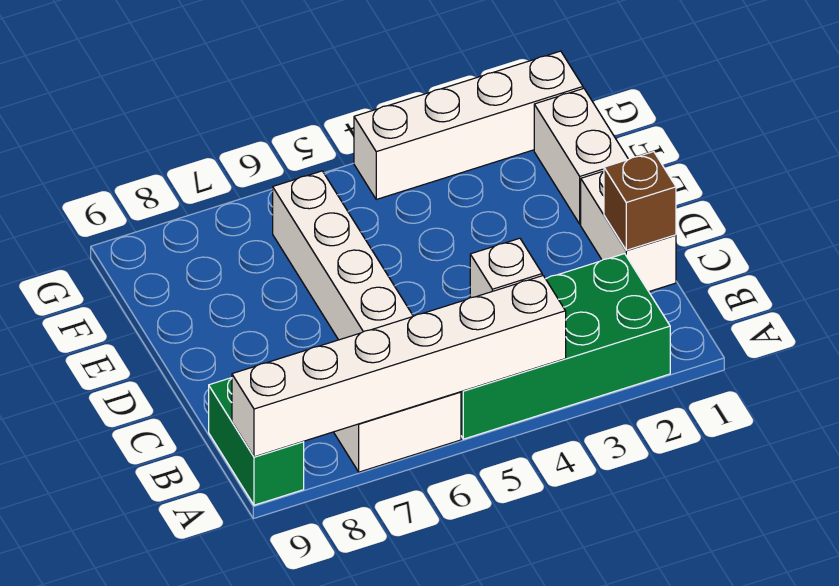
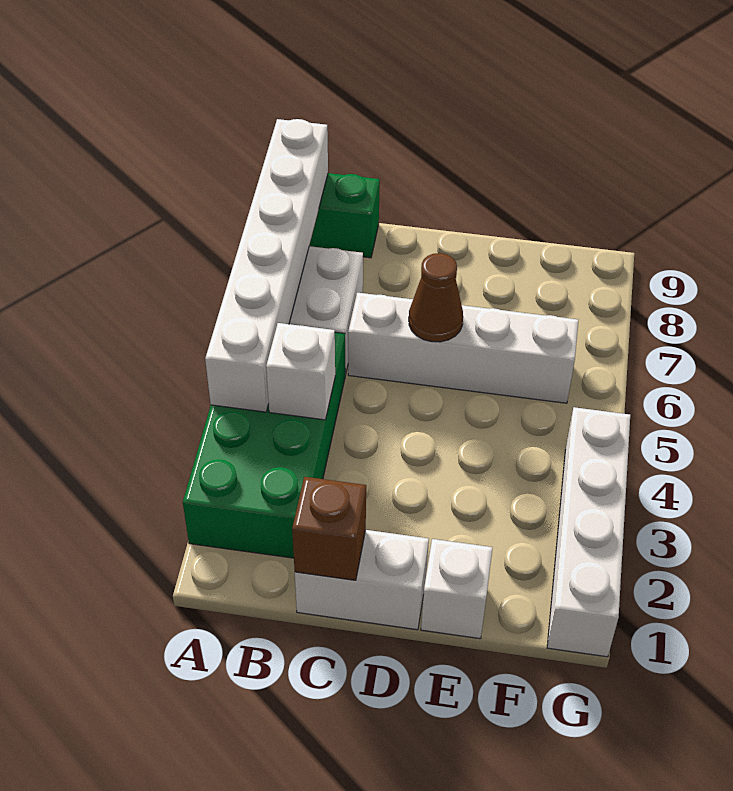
none -> brown 1x1 cone [409,253,463,342]
white 1x2 brick [534,88,628,224] -> white 1x1 brick [421,539,493,639]

